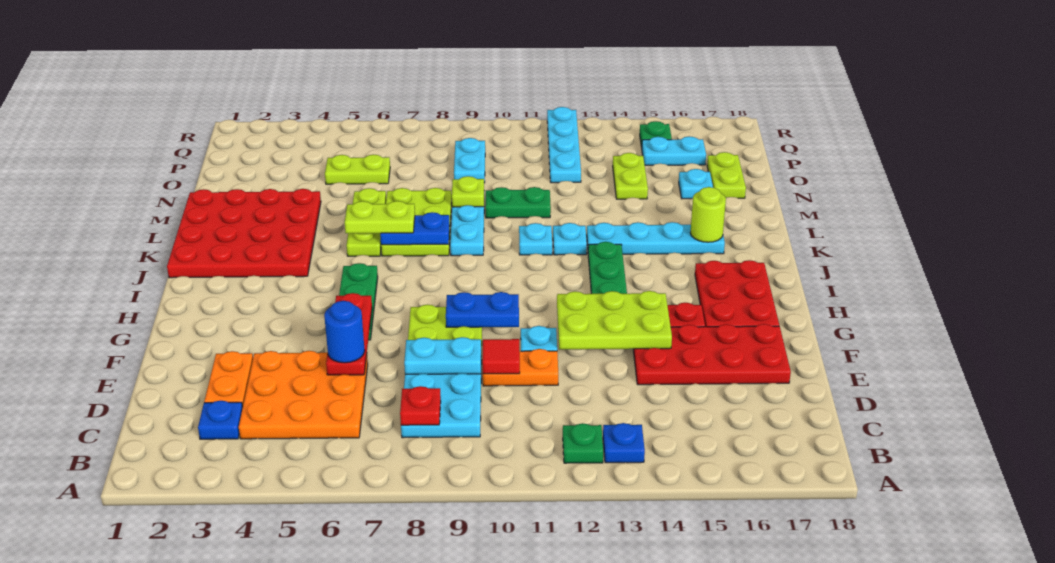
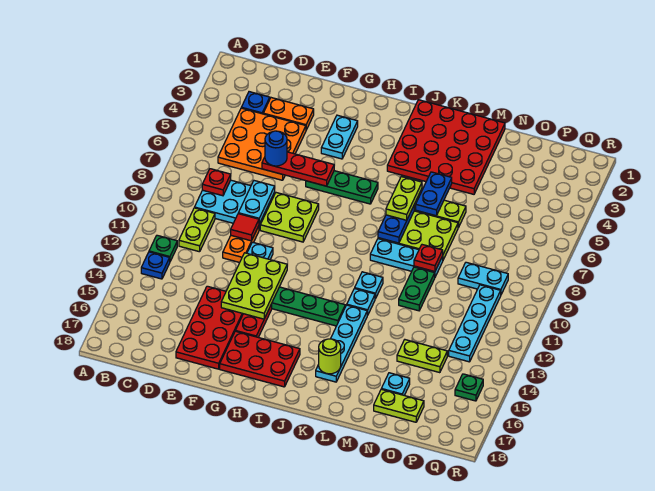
blue 1x2 plate [446,292,519,327] -> blue 1x2 plate moved to [416,172,452,216]
lime 1x1 plate [452,176,484,207] -> red 1x1 plate [414,245,443,272]
lime 1x2 plate [325,155,390,184] -> lime 1x2 plate moved to [179,208,215,252]
cyan 1x4 plate [547,107,581,183] -> cyan 1x4 plate turned to [449,285,501,362]
cyan 1x2 plate [642,136,706,165] -> cyan 1x2 plate moved to [321,115,358,159]

